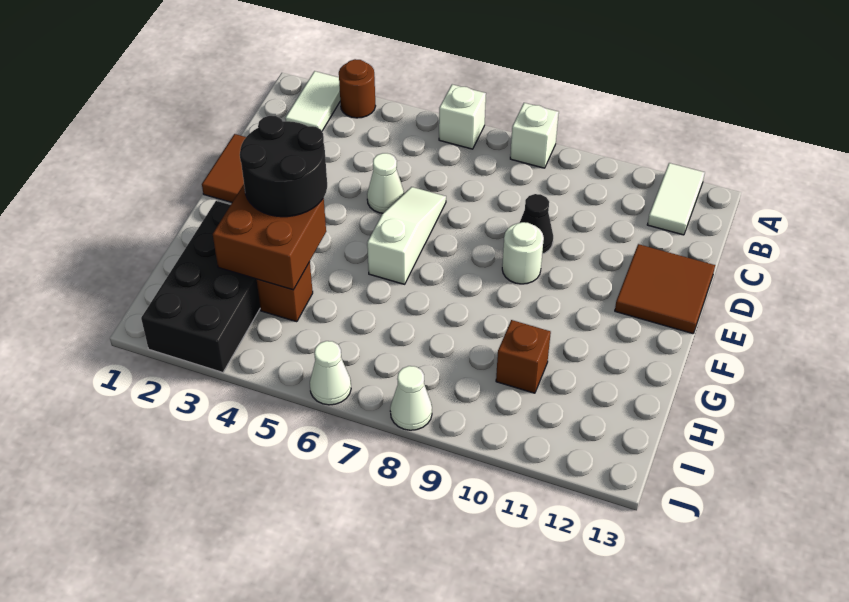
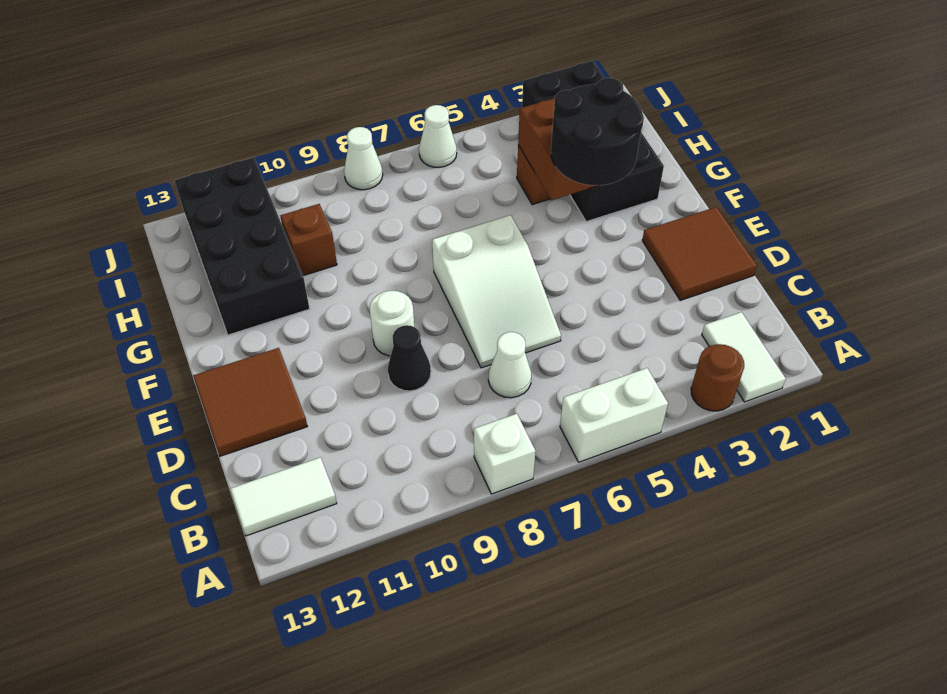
white 1x1 brick [439,84,486,149] -> white 1x2 brick [560,368,668,462]
white 1x2 tile [647,163,705,235] -> white 1x2 tile turned to [230,457,337,536]
white 1x1 cone [367,153,404,213] -> white 1x1 cone moved to [488,332,532,398]
white 1x3 slope [367,187,446,284] -> white 2x3 slope [432,215,561,368]
none -> black 2x4 brick [175,158,310,335]

